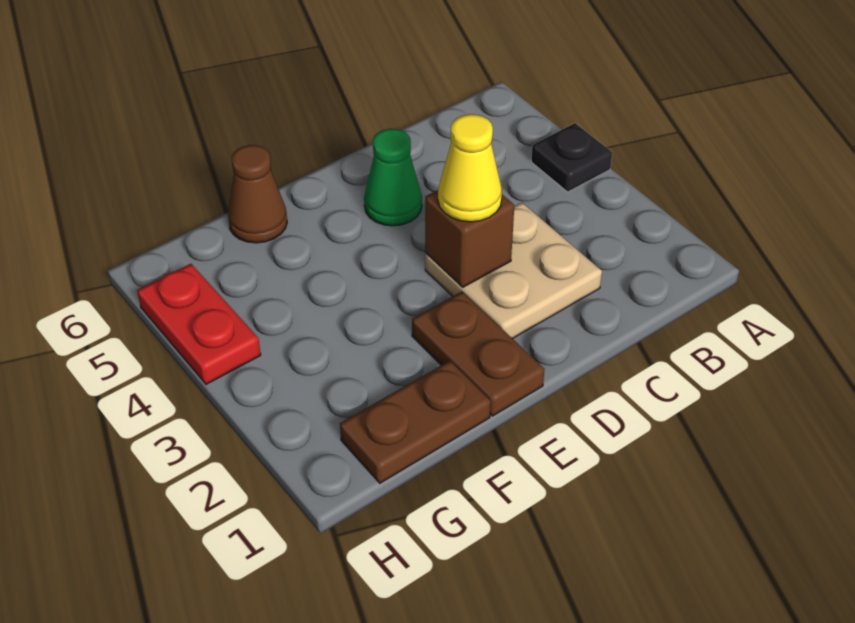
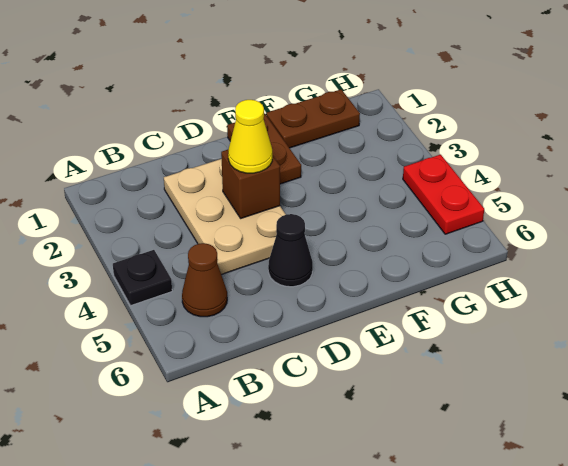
tan 2x2 plate [425,203,602,339] -> tan 2x3 plate [164,159,286,275]
green 1x1 cone [364,129,422,226] -> black 1x1 cone [268,214,313,287]
brown 1x1 cone [228,145,287,243] -> brown 1x1 cone moved to [182,243,227,317]

